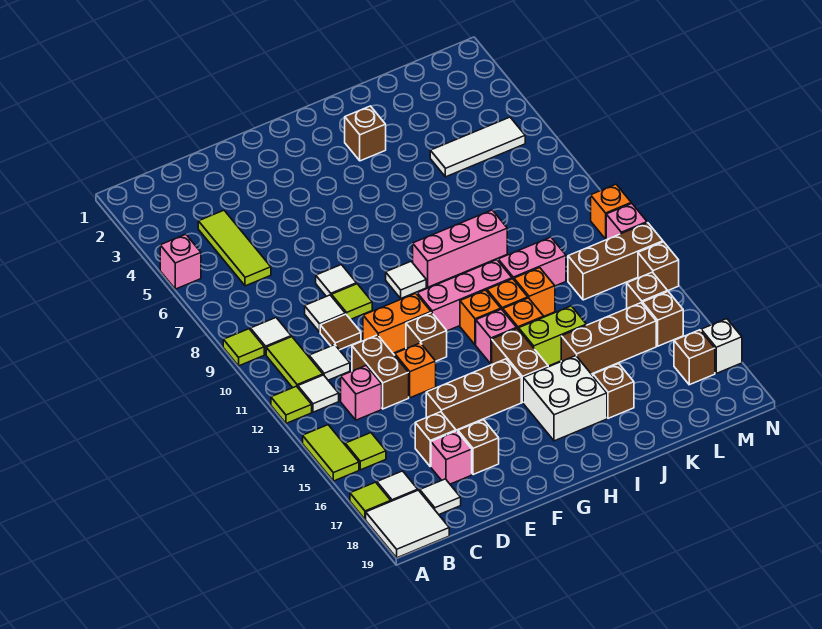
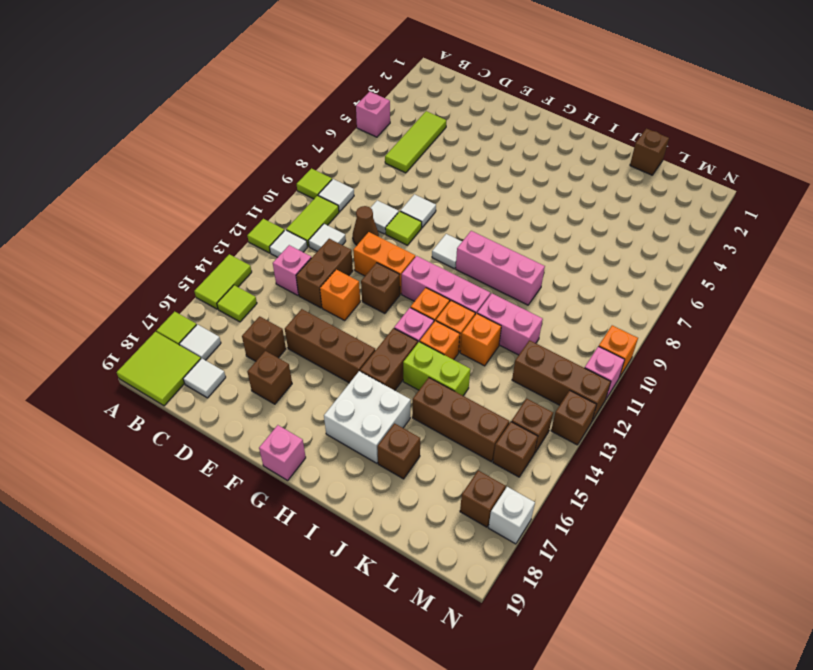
white 2x2 tile [366,490,449,558] -> lime 2x2 tile [117,332,201,406]
brown 1x1 tile [320,314,361,350] -> brown 1x1 cone [353,206,379,245]
pink 1x1 brick [431,431,472,484] -> pink 1x1 brick moved to [259,425,306,480]
brown 1x1 brick [345,106,386,161] -> brown 1x1 brick moved to [630,128,669,175]
white 1x3 tile [430,117,525,177] -> none

